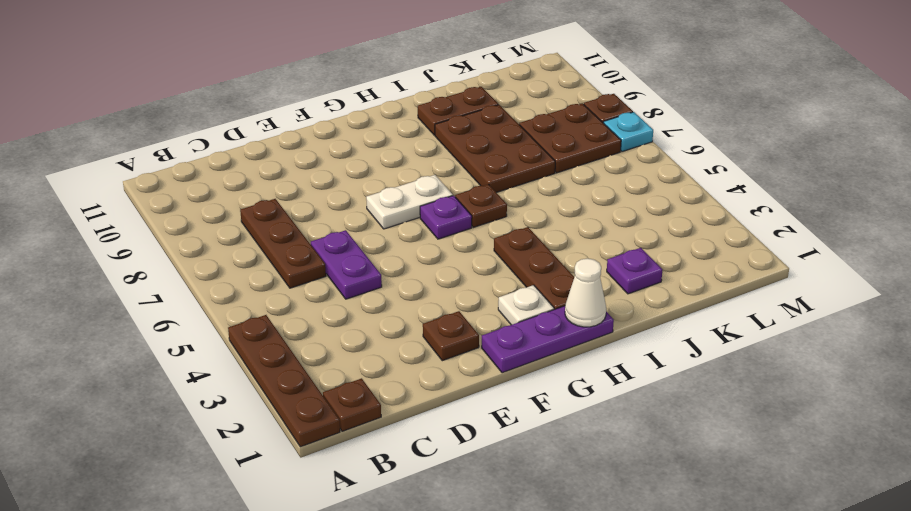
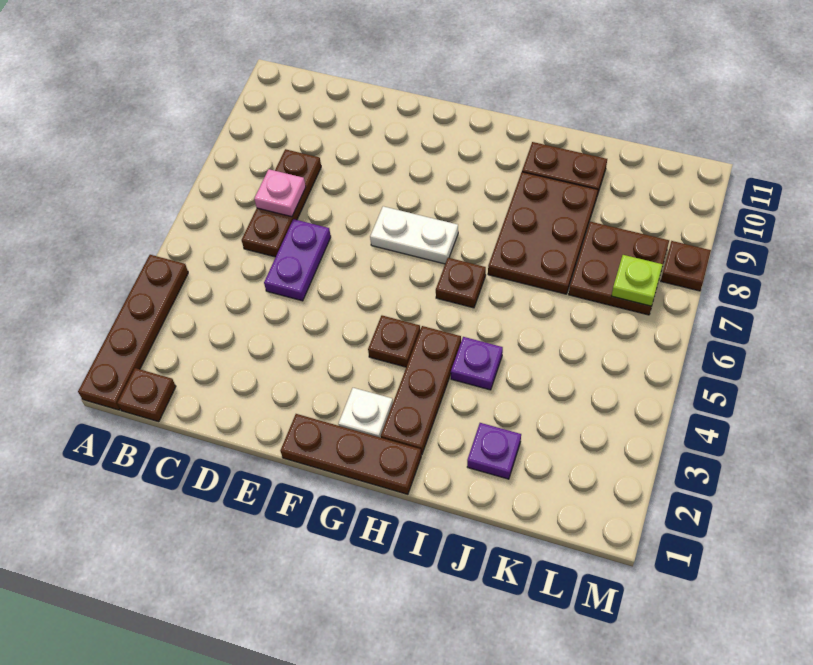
none -> pink 1x1 plate [254,169,306,217]
brown 1x1 plate [423,311,479,361] -> brown 1x1 plate moved to [368,316,420,367]
purple 1x3 plate [482,306,614,373] -> brown 1x3 plate [280,414,421,494]
purple 1x1 plate [420,196,472,239] -> purple 1x1 plate moved to [451,337,503,390]
white 1x1 cone [565,258,606,327] -> none
none -> lime 1x1 plate [612,255,663,306]
cyan 1x1 plate [604,112,653,152] -> none

